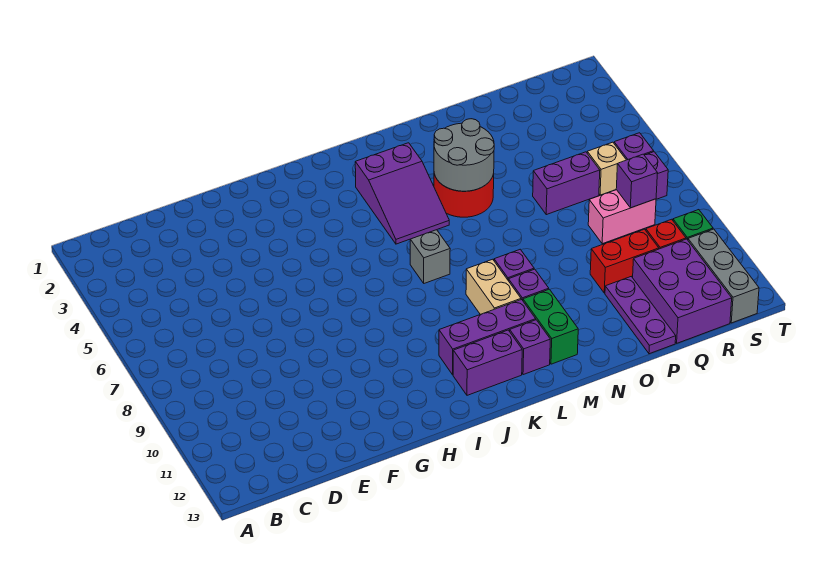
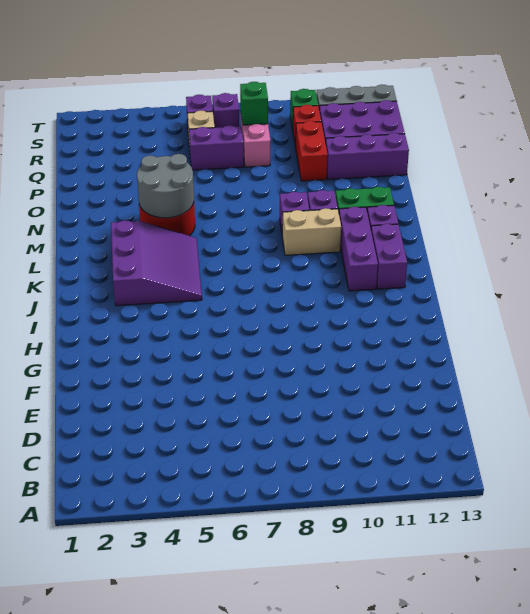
purple 2x3 slope [355,143,449,244] -> purple 3x3 slope [111,220,202,306]
grey 1x1 brick [410,230,450,283] -> none
purple 1x2 brick [533,152,600,215] -> purple 1x2 brick turned to [189,125,244,170]
purple 1x3 plate [605,277,676,354] -> purple 1x3 brick [325,133,409,180]
purple 1x1 brick [616,154,657,208] -> green 1x1 brick [240,82,268,125]

